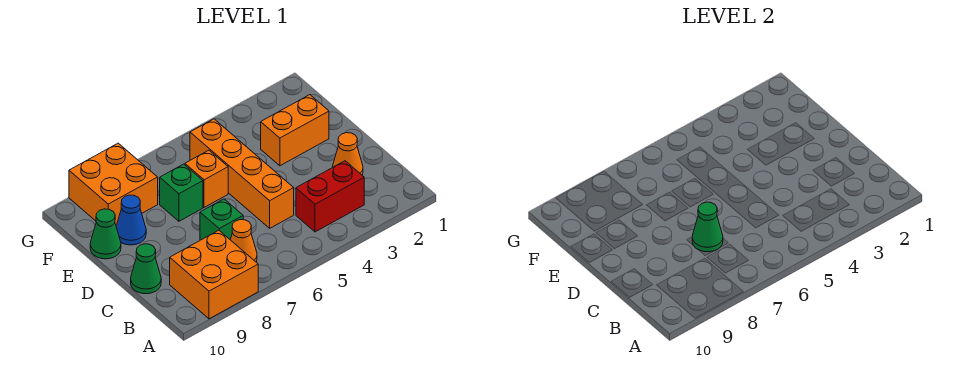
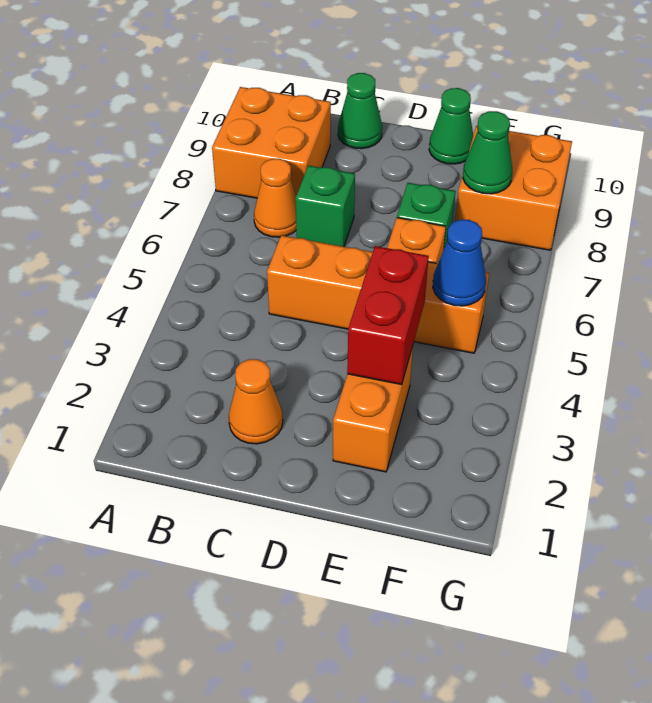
red 1x2 brick [296,161,364,232] -> red 1x2 brick moved to [347,246,429,385]
green 1x1 cone [692,202,723,252] -> green 1x1 cone moved to [463,111,512,194]
blue 1x1 cone [116,195,146,245] -> blue 1x1 cone moved to [433,220,486,306]

